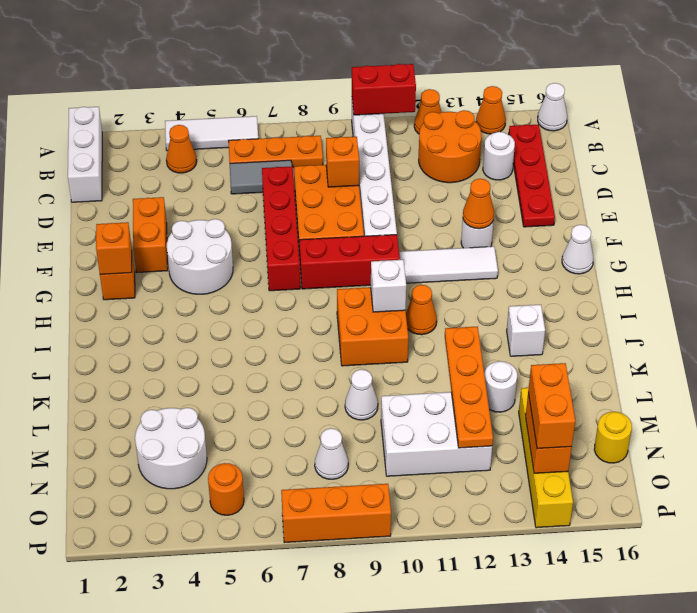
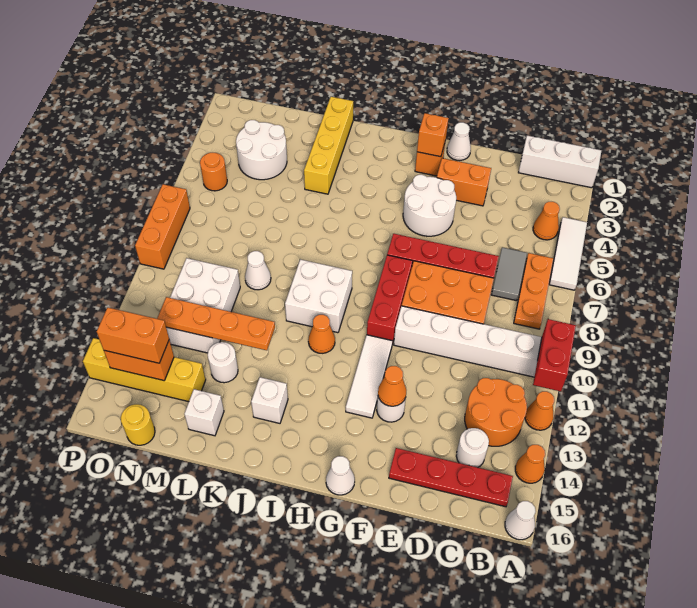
orange 1x1 brick [326,137,359,187] -> none
orange 2x2 brick [337,287,408,366] -> white 2x2 brick [285,259,352,333]
white 1x1 brick [371,260,406,312] -> white 1x1 brick moved to [184,389,224,436]
none -> yellow 1x4 brick [304,97,353,194]
white 1x1 cone [315,428,348,479] -> white 1x1 cone moved to [447,122,471,160]

